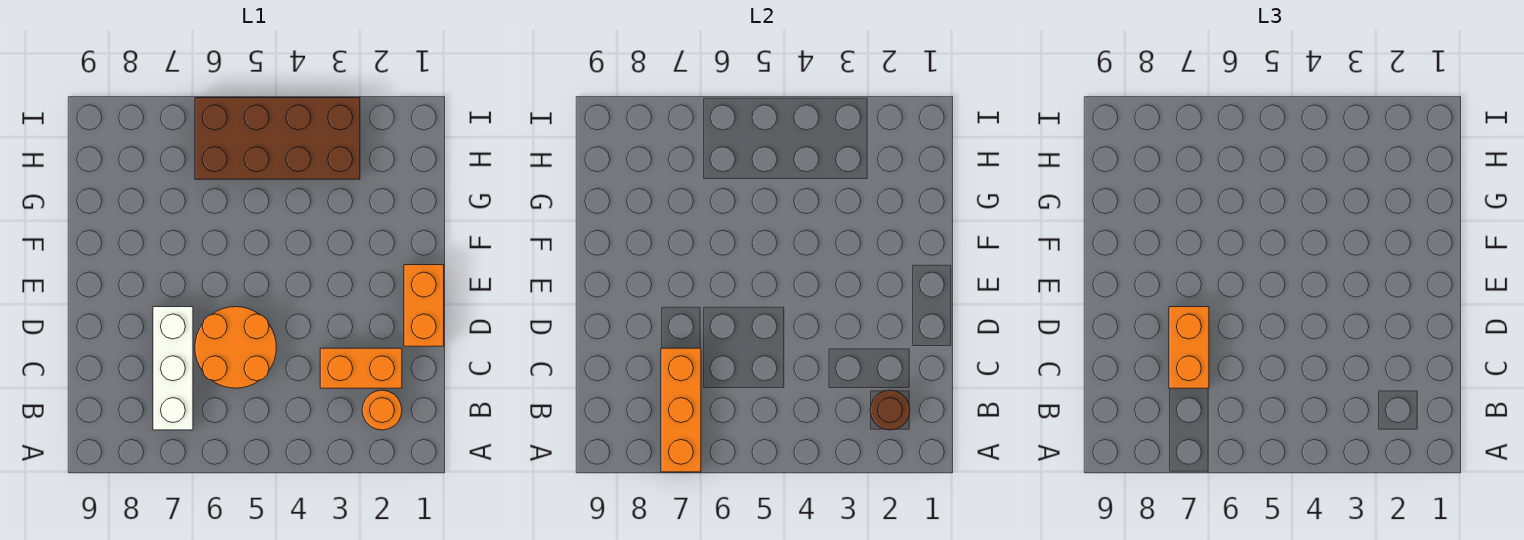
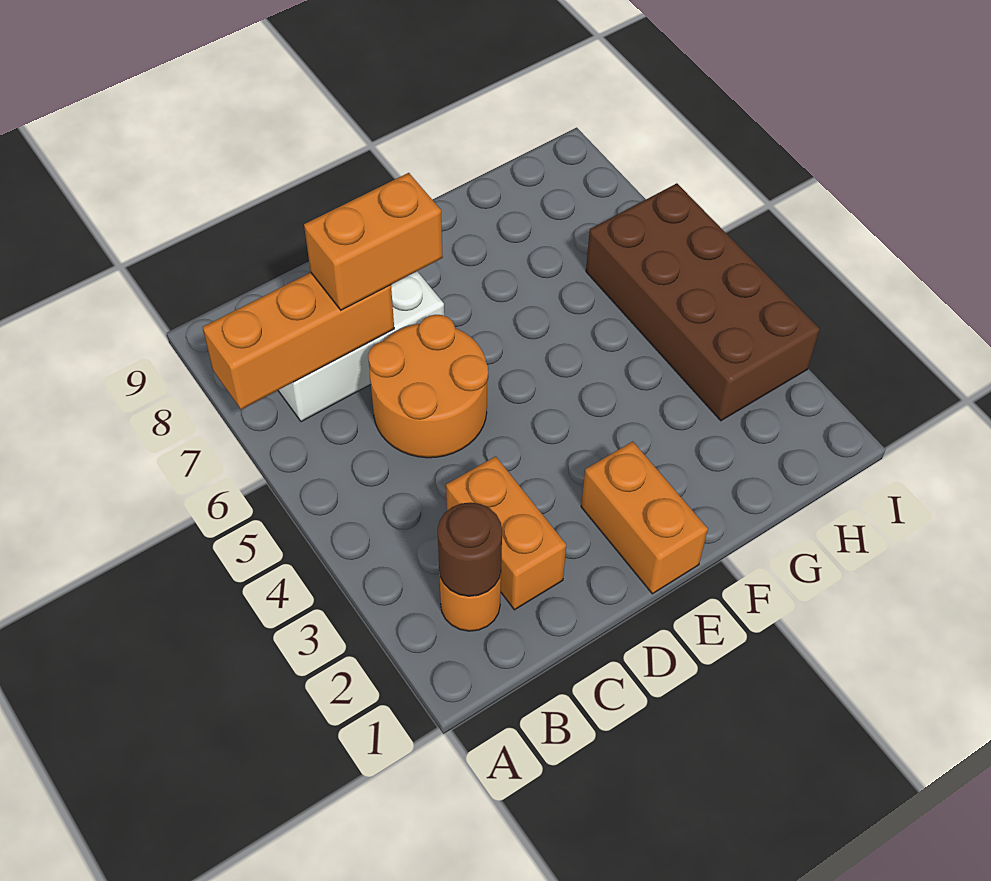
orange 1x2 brick [404,265,444,346] -> orange 1x2 brick turned to [581,441,708,594]

